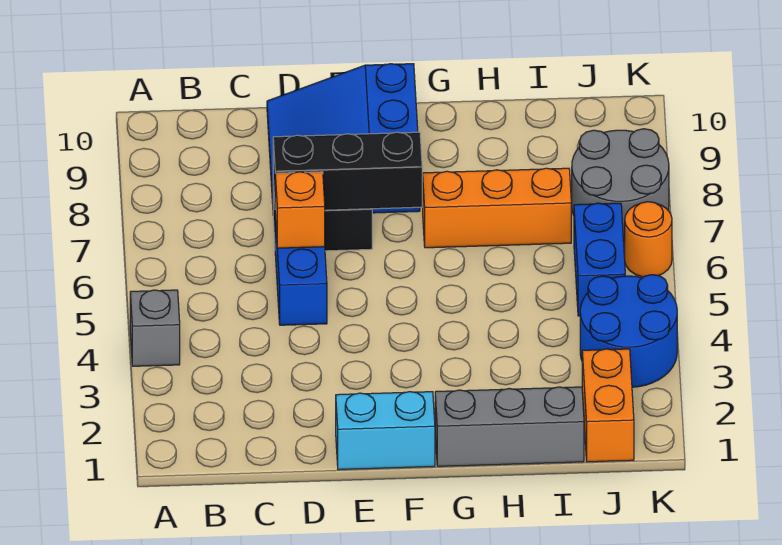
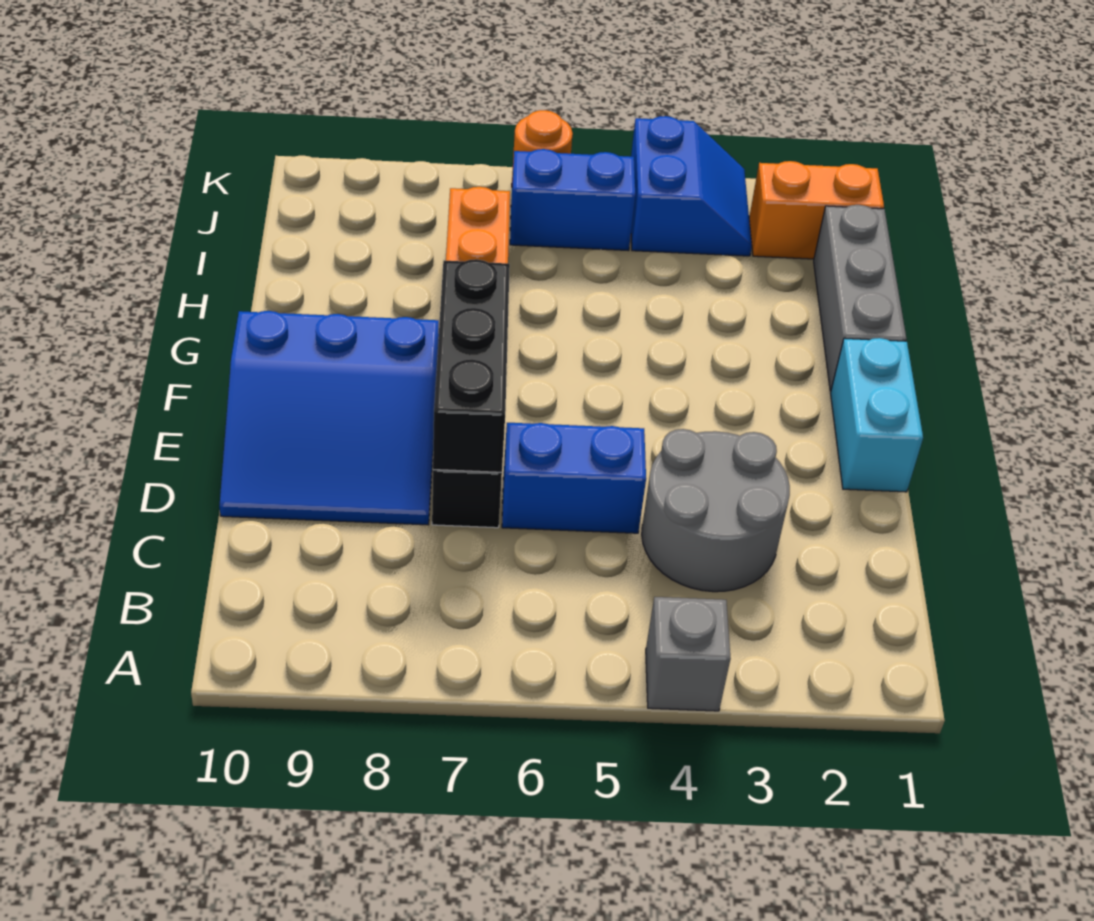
orange 1x1 brick [275,172,325,248] -> none
blue 2x2 round brick [580,275,677,387] -> blue 2x2 slope [631,116,752,256]
grey 2x2 round brick [572,129,669,241] -> grey 2x2 round brick moved to [642,429,790,592]

